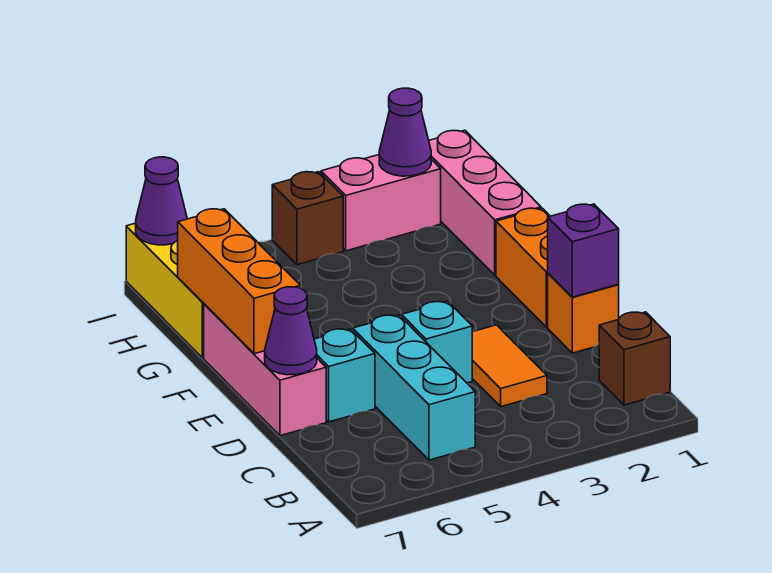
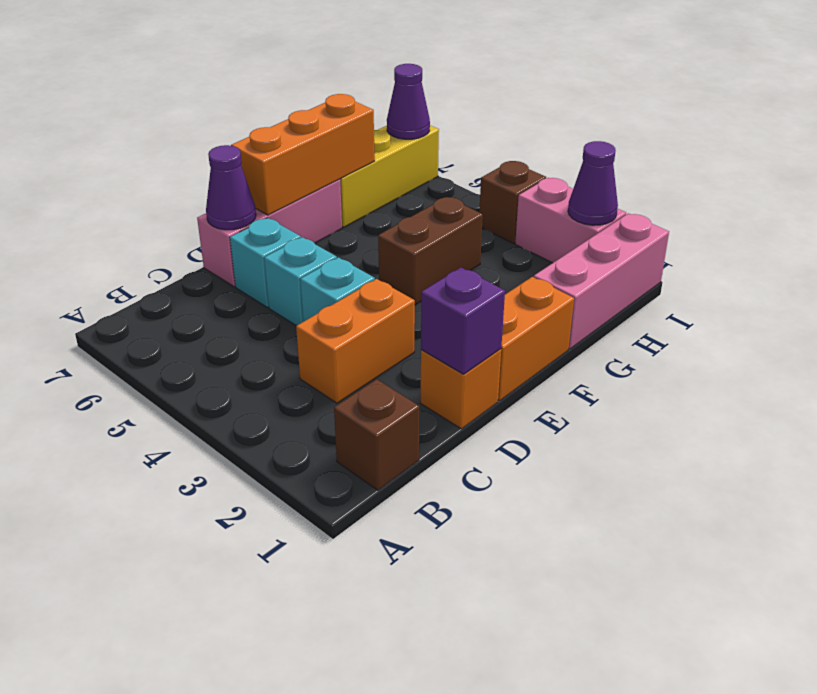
cyan 1x3 brick [353,315,475,460] -> cyan 1x1 brick [264,237,337,326]
orange 1x2 tile [472,325,547,407] -> orange 1x2 brick [296,279,415,403]
none -> brown 1x2 brick [378,197,483,305]

